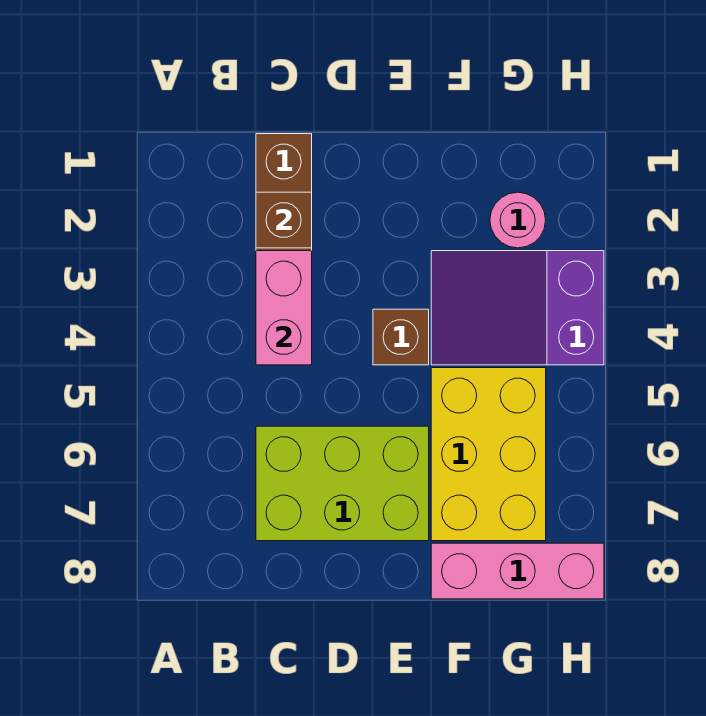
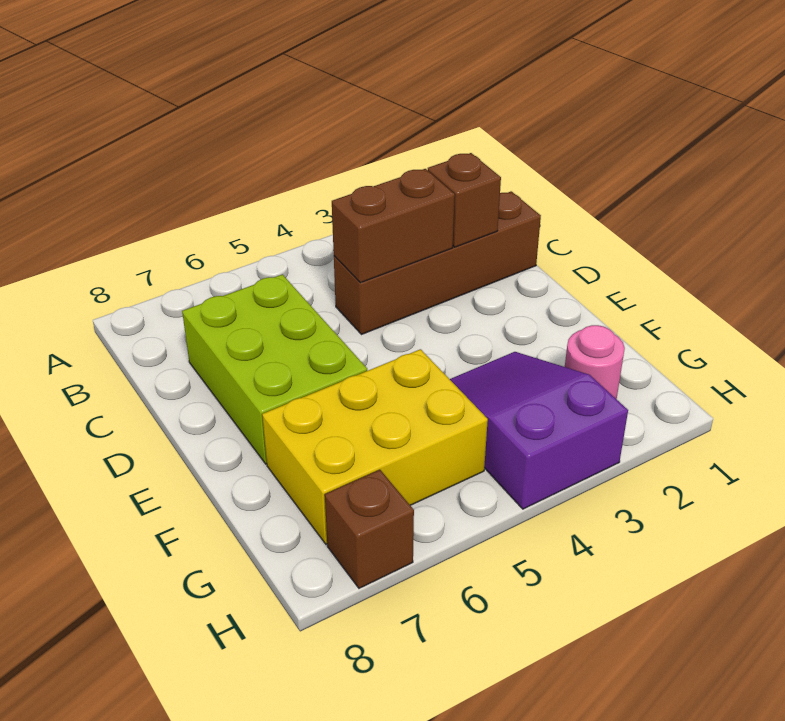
pink 1x2 brick [256,251,312,365] -> brown 1x2 brick [332,169,455,283]
brown 1x1 brick [373,309,429,365] -> brown 1x1 brick moved to [325,470,414,588]
pink 1x3 brick [431,543,604,599] -> none

